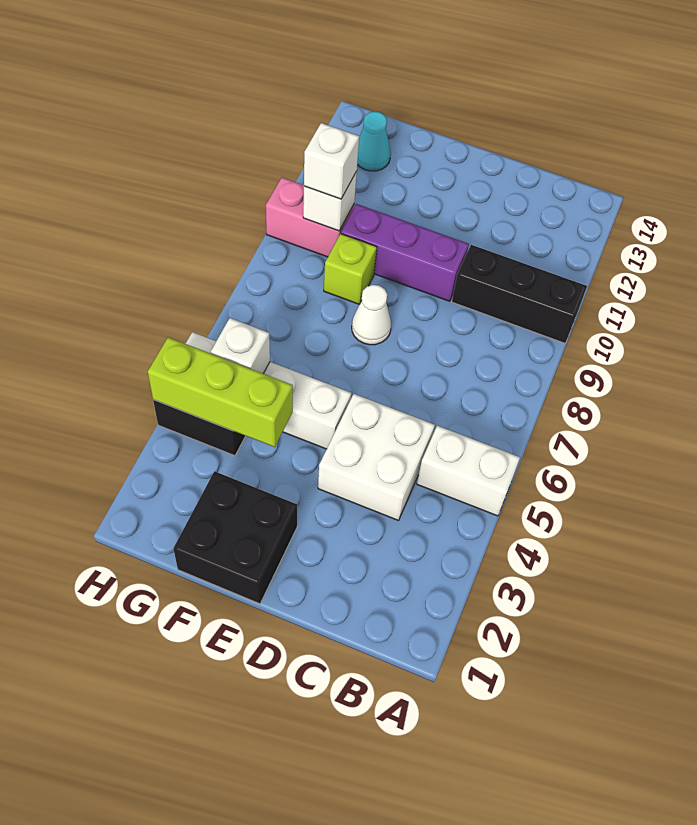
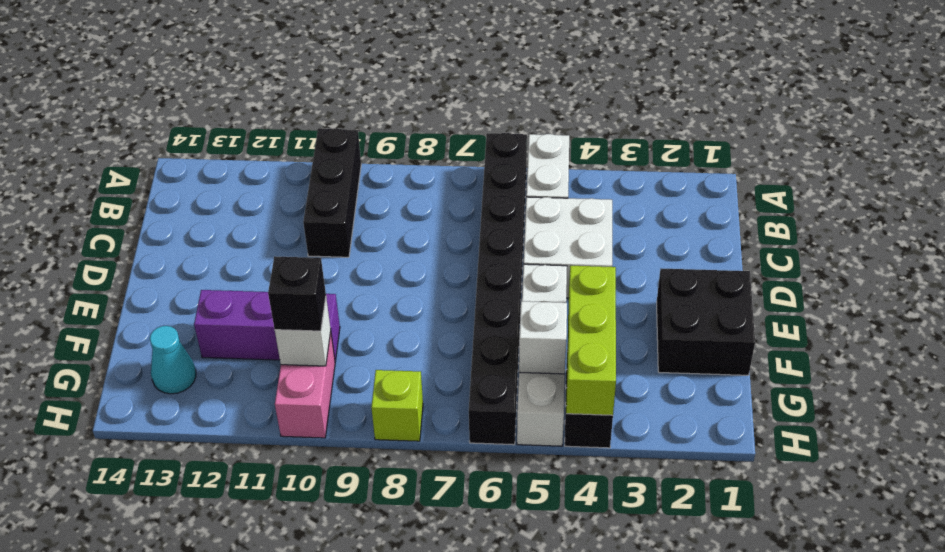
none -> black 1x8 brick [469,133,527,445]
purple 1x3 brick [341,204,469,301] -> purple 1x3 brick turned to [194,290,340,361]
white 1x1 cone [352,285,391,345] -> none
lime 1x1 brick [324,234,377,304] -> lime 1x1 brick moved to [371,370,423,441]
white 1x1 brick [304,123,359,199] -> black 1x1 brick [268,256,326,331]

